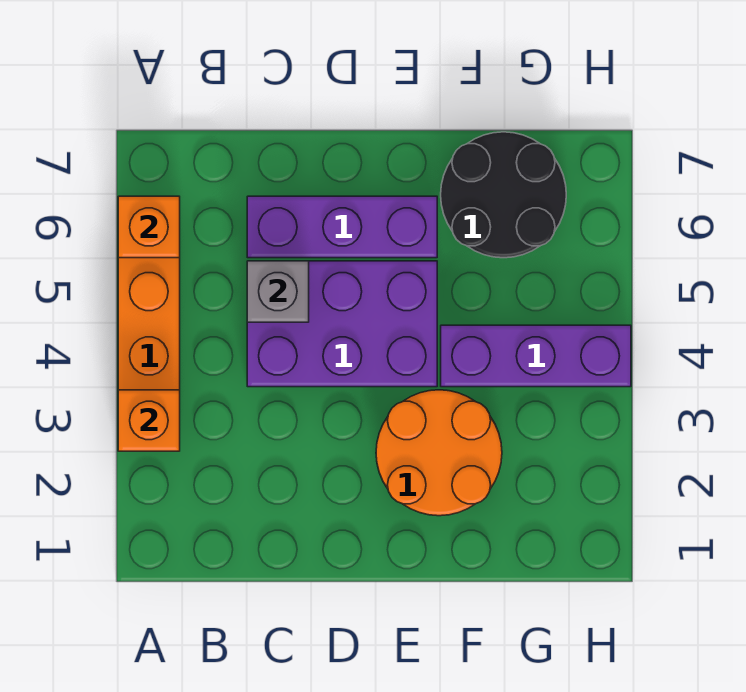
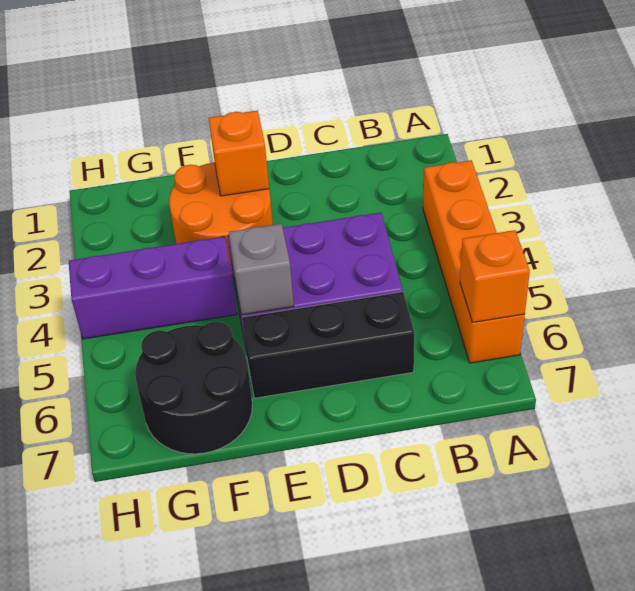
orange 1x1 brick [118,390,180,451] -> orange 1x1 brick moved to [209,110,269,196]
grey 1x1 brick [247,261,309,322] -> grey 1x1 brick moved to [229,224,294,315]
purple 1x3 brick [247,196,437,258] -> black 1x3 brick [242,292,414,398]

